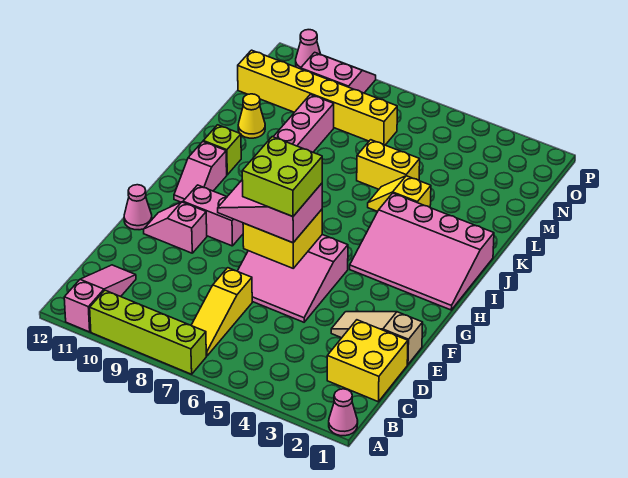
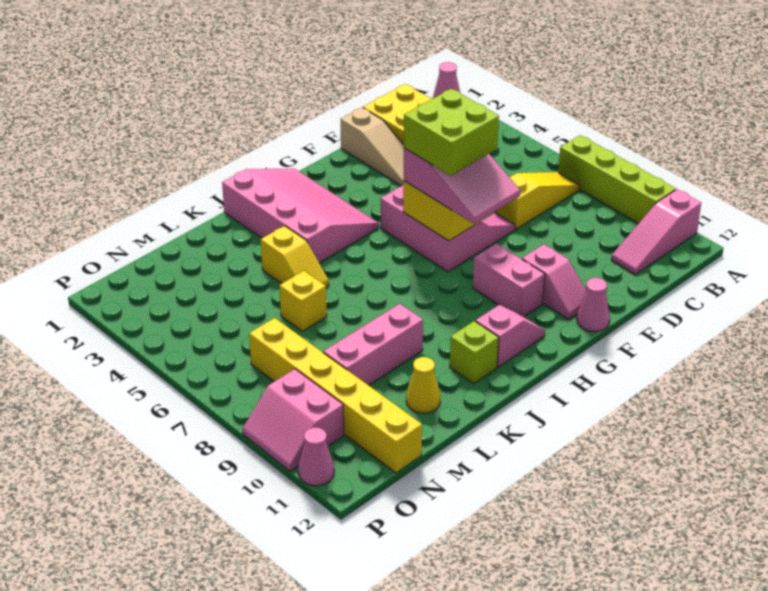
yellow 1x2 brick [357,140,420,189] -> yellow 1x1 brick [279,271,327,331]

